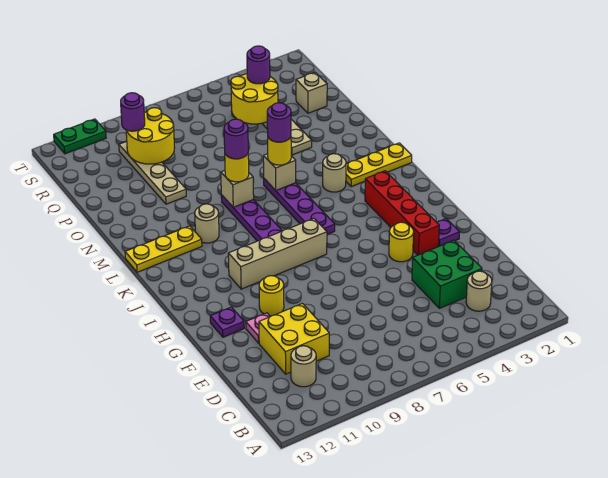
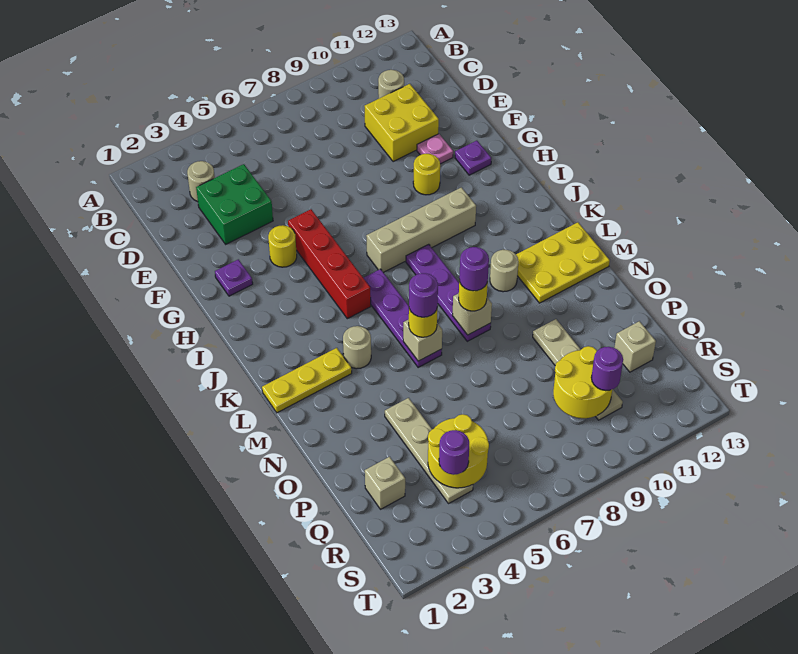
red 1x4 brick [365,171,439,255] -> red 1x4 brick moved to [288,209,371,319]
yellow 1x3 plate [125,226,202,272] -> yellow 2x3 plate [516,222,610,303]
none -> tan 1x1 brick [614,321,656,372]
green 1x2 plate [54,119,106,154] -> none

